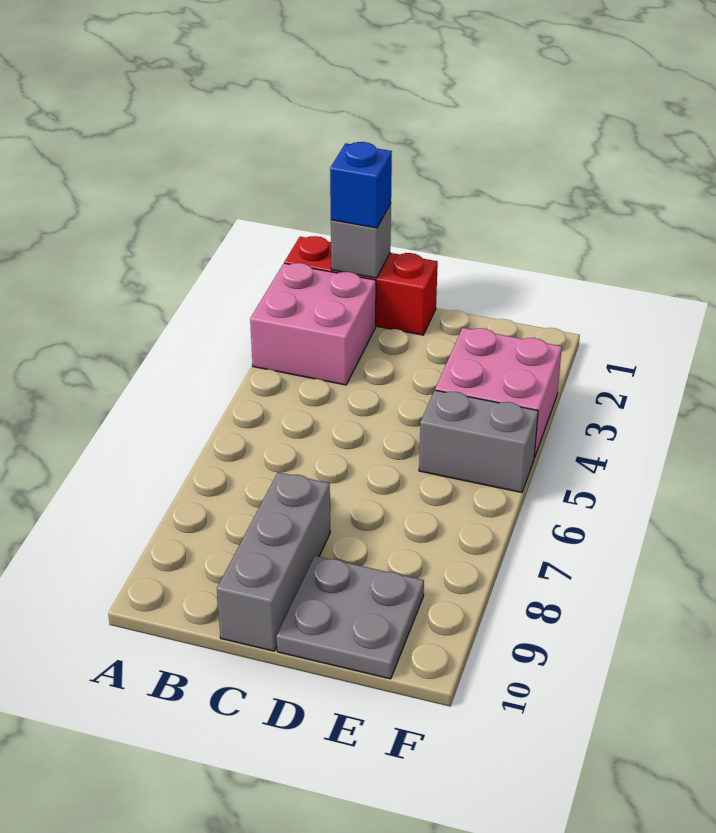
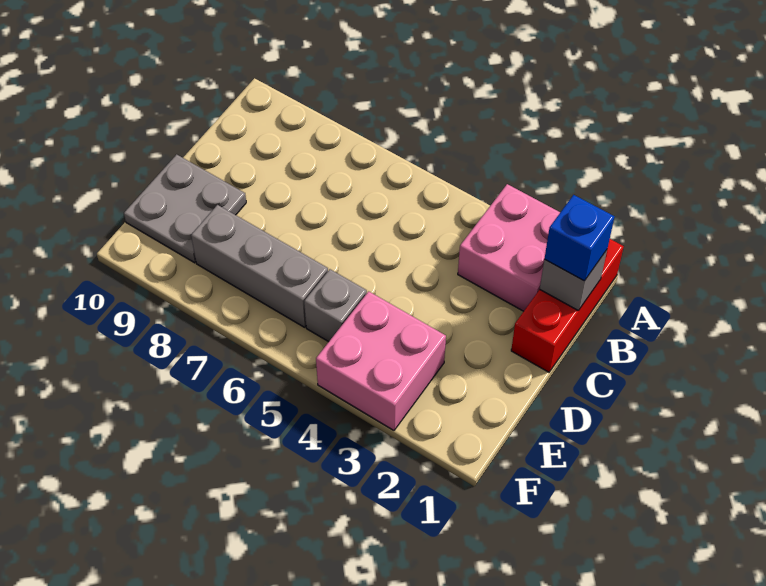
grey 1x3 brick [217,472,330,651] -> grey 1x3 brick moved to [191,205,328,327]
grey 1x2 brick [419,390,538,493] -> grey 1x1 brick [304,269,367,342]

